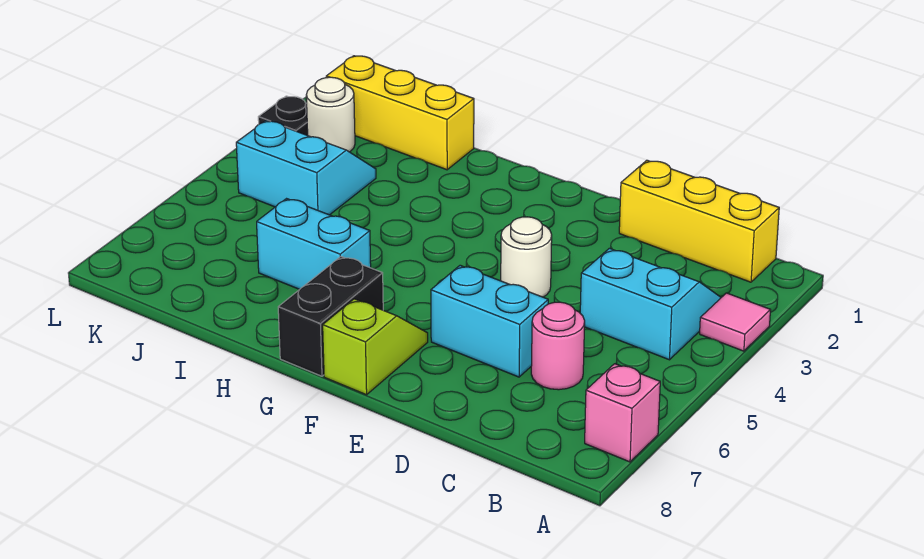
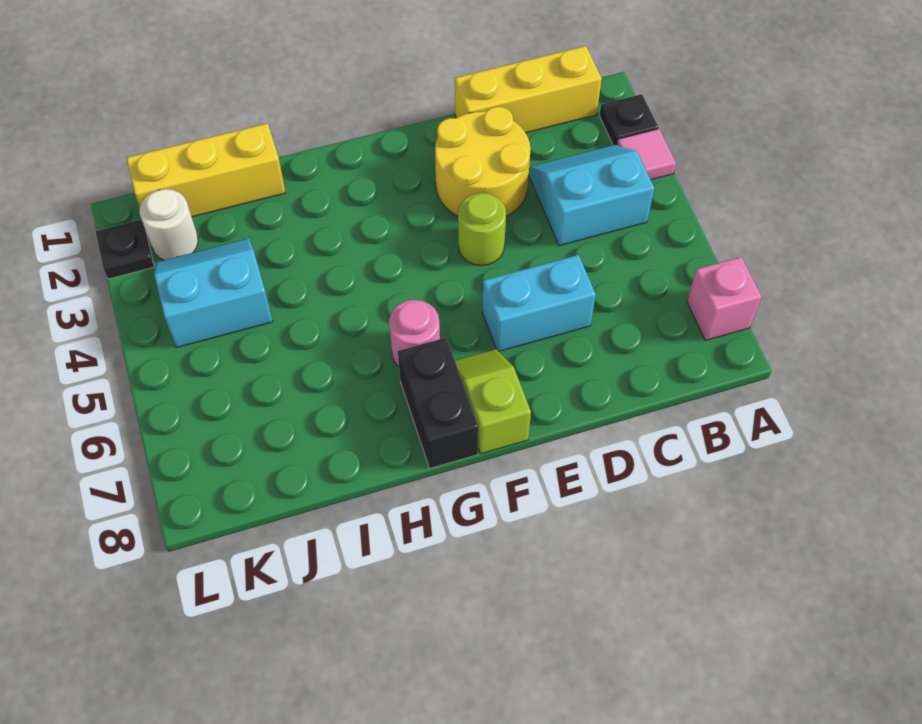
none -> black 1x1 plate [599,94,658,145]
pink 1x1 round brick [531,302,585,390] -> pink 1x1 round brick moved to [389,300,440,367]
none -> yellow 2x2 round brick [435,107,531,216]
white 1x1 round brick [501,217,552,297] -> lime 1x1 round brick [458,193,506,265]
cyan 1x2 brick [257,199,371,289] -> none

